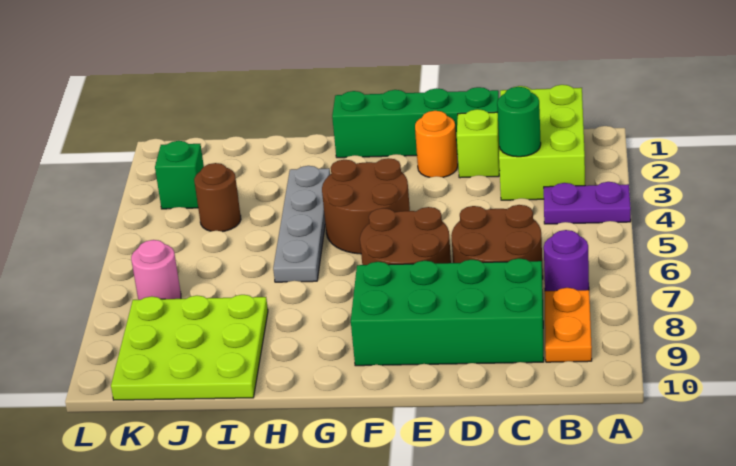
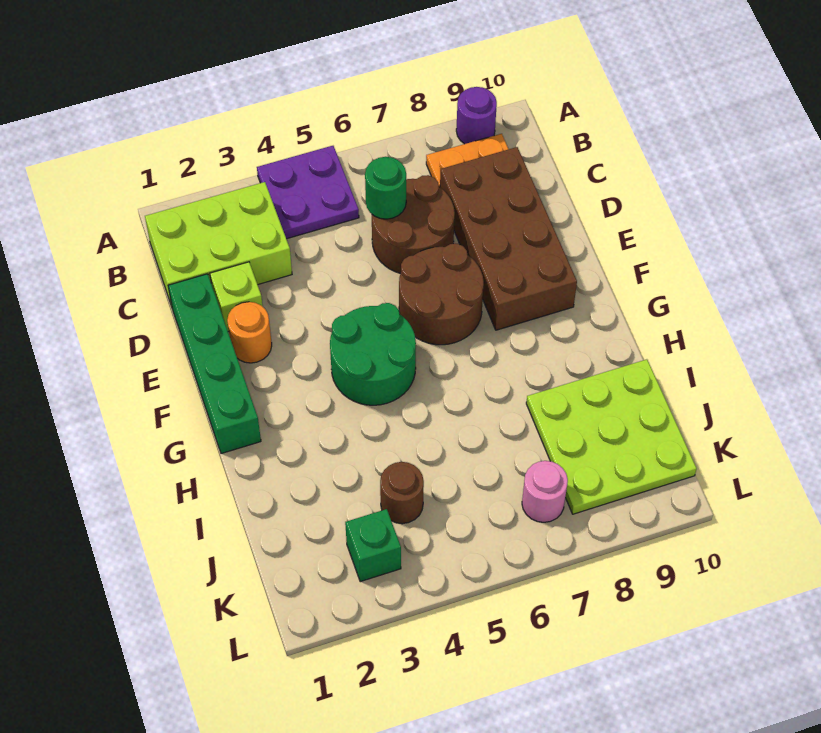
purple 1x2 plate [544,182,631,224] -> purple 2x2 plate [257,146,359,239]
purple 1x1 round brick [544,230,589,291] -> purple 1x1 round brick moved to [456,87,497,144]
green 1x1 round brick [497,87,541,157] -> green 1x1 round brick moved to [365,157,406,219]
green 2x4 brick [351,258,544,366] -> brown 2x4 brick [440,147,577,330]
brown 2x2 round brick [322,158,410,254] -> green 2x2 round brick [330,303,416,405]
grey 1x4 plate [273,166,330,282] -> none

